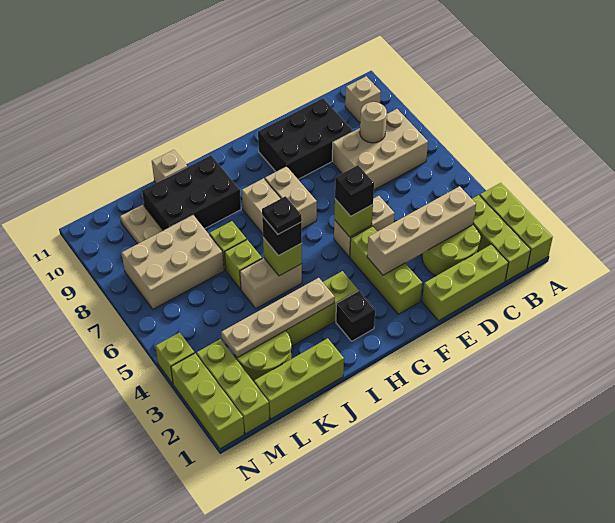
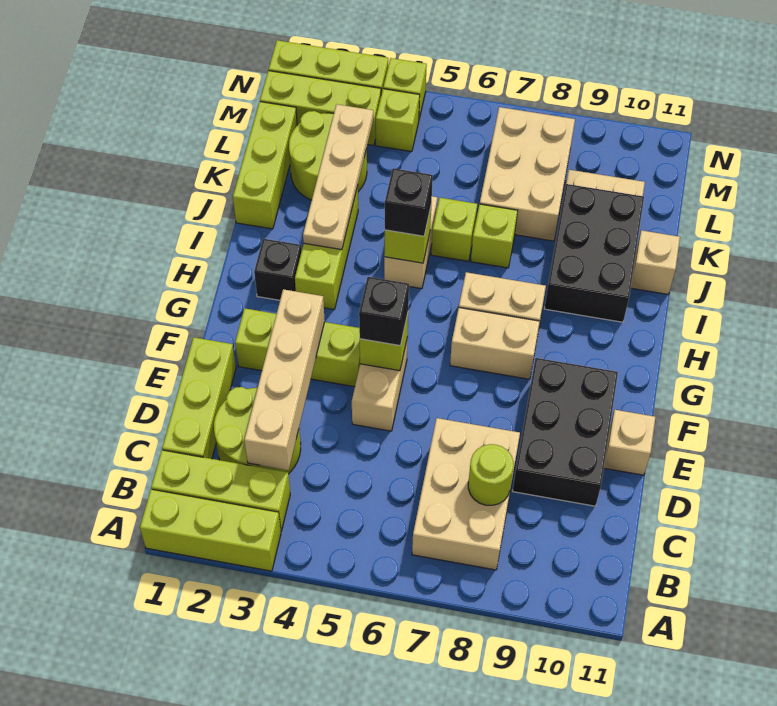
tan 1x1 brick [345,76,381,122] -> tan 1x1 brick moved to [604,410,655,475]
tan 1x1 round brick [360,102,387,143] -> lime 1x1 round brick [468,444,514,505]
black 1x1 plate [262,196,302,234] -> none
none -> lime 1x1 brick [376,89,420,152]

